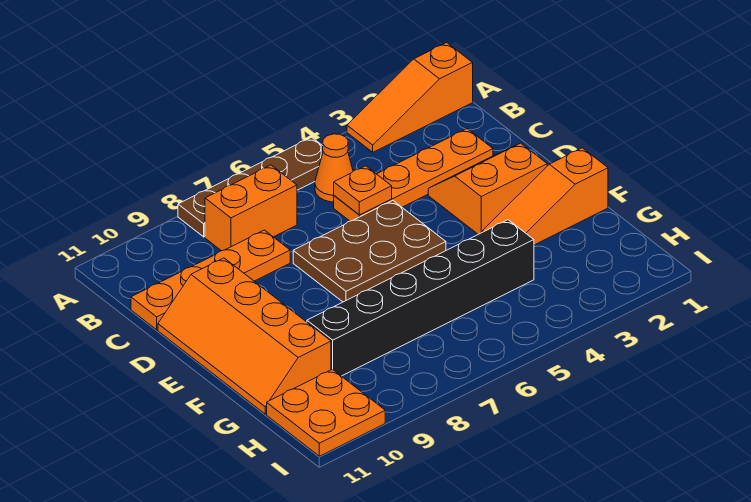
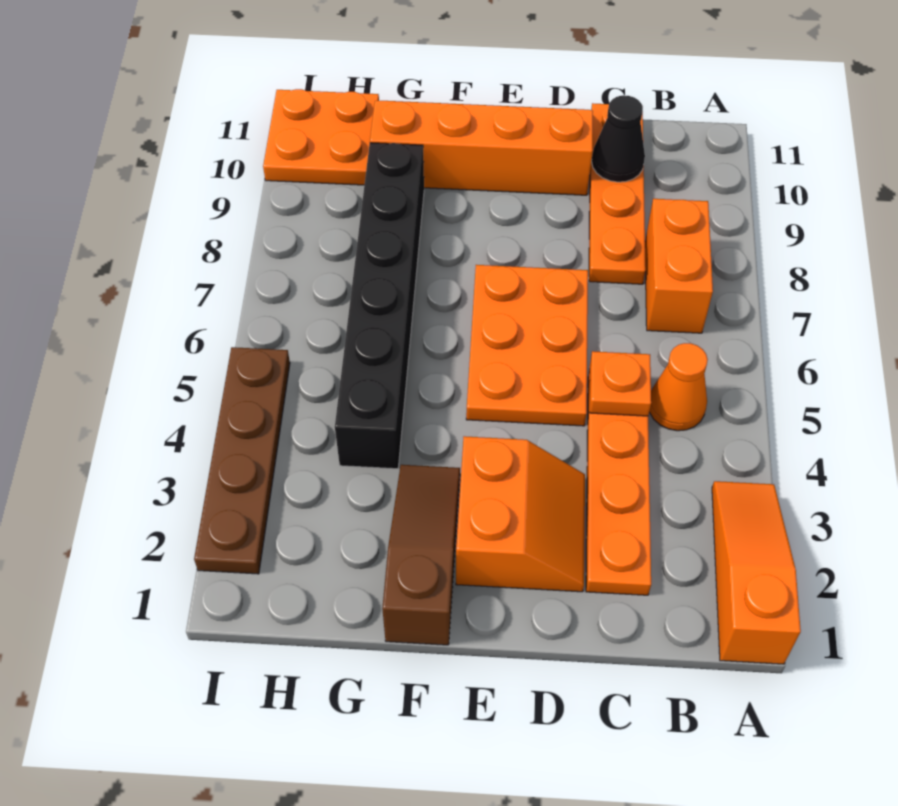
brown 1x4 plate [178,137,323,237] -> brown 1x4 plate moved to [194,347,290,574]
none -> black 1x1 cone [592,95,645,182]
brown 2x3 plate [293,201,446,302] -> orange 2x3 plate [466,265,588,426]
orange 1x3 slope [483,148,608,245] -> brown 1x3 slope [382,465,460,645]

